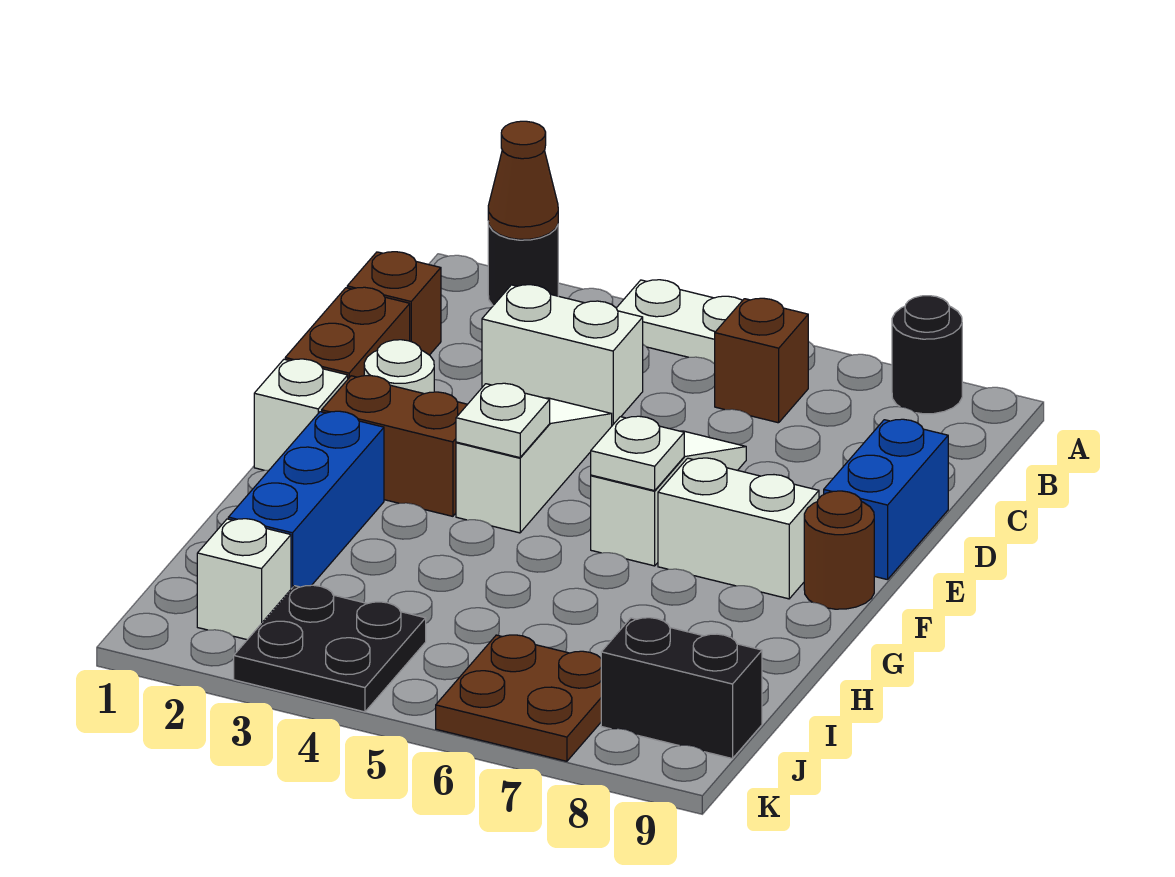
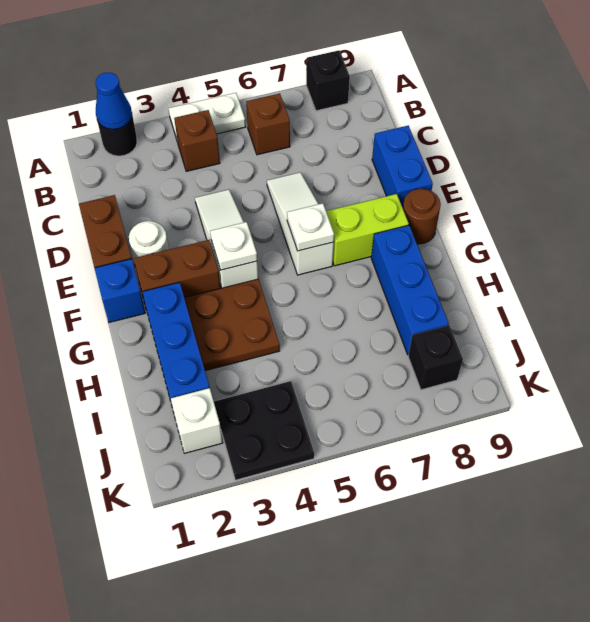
brown 1x1 cone [488,121,558,239] -> blue 1x1 cone [96,73,132,129]
black 1x1 round brick [892,296,962,414] -> black 1x1 brick [306,50,350,111]
brown 1x1 brick [347,252,441,355] -> brown 1x1 brick moved to [174,110,220,171]
white 1x2 brick [482,285,643,425] -> none
white 1x1 brick [254,359,348,470] -> blue 1x1 brick [95,259,145,322]
white 1x2 brick [658,458,819,599] -> lime 1x2 brick [326,194,409,266]
none -> blue 1x3 brick [371,225,449,355]
brown 2x2 plate [436,635,601,761] -> brown 2x2 plate moved to [185,279,280,371]
black 1x2 brick [601,618,762,759] -> black 1x1 brick [408,325,463,390]

